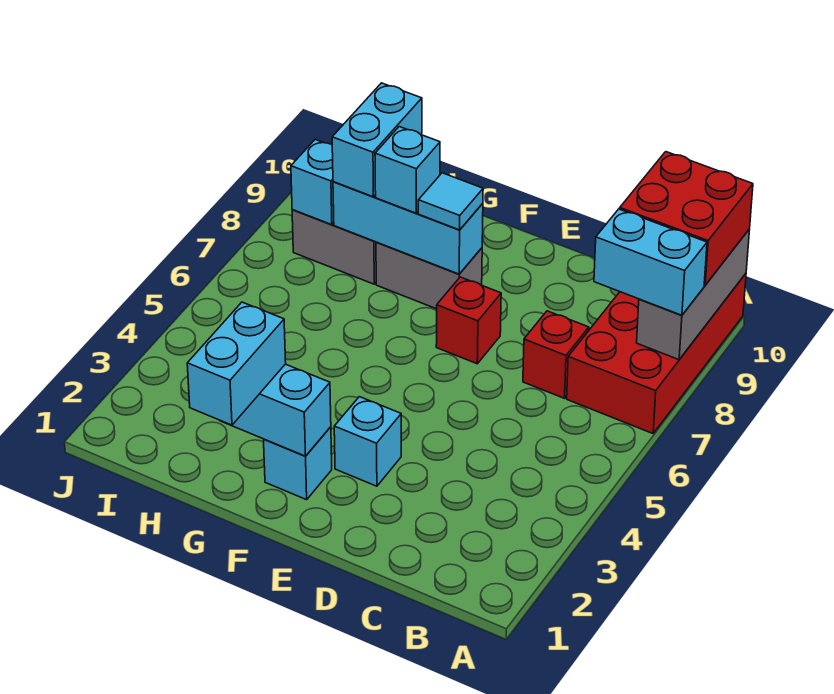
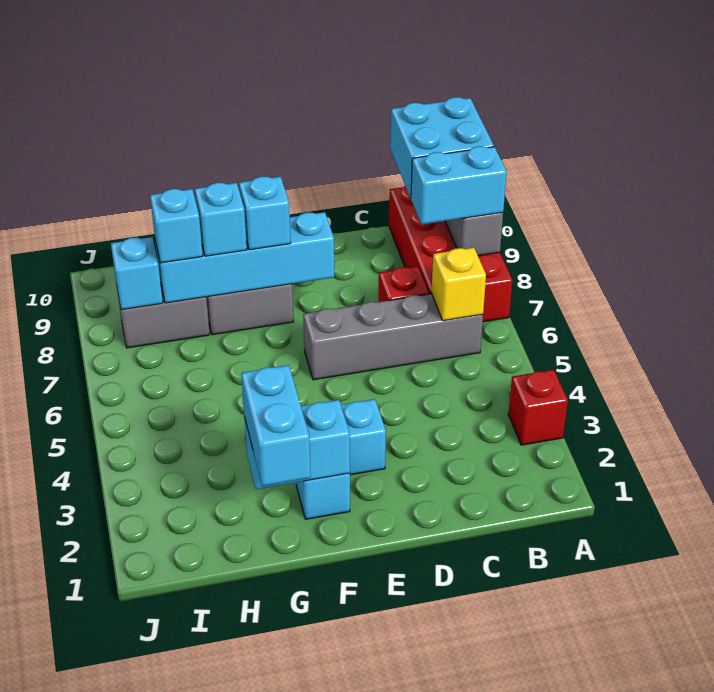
red 2x2 brick [620,152,753,285] -> cyan 2x2 brick [390,97,494,198]
none -> grey 1x4 brick [303,294,483,380]
none -> yellow 1x1 brick [432,248,486,321]
red 1x1 brick [436,277,501,364] -> red 1x1 brick moved to [508,370,568,445]
cyan 1x3 brick [333,182,483,274] -> cyan 1x4 brick [155,212,334,303]
cyan 1x1 tile [418,173,483,230] -> cyan 1x1 brick [239,177,291,250]
cyan 1x2 brick [332,83,422,197] -> cyan 1x1 brick [150,189,203,263]

